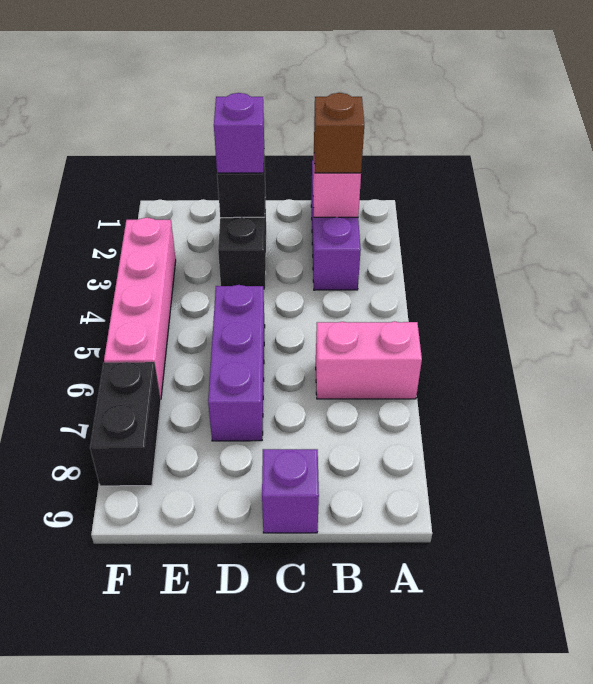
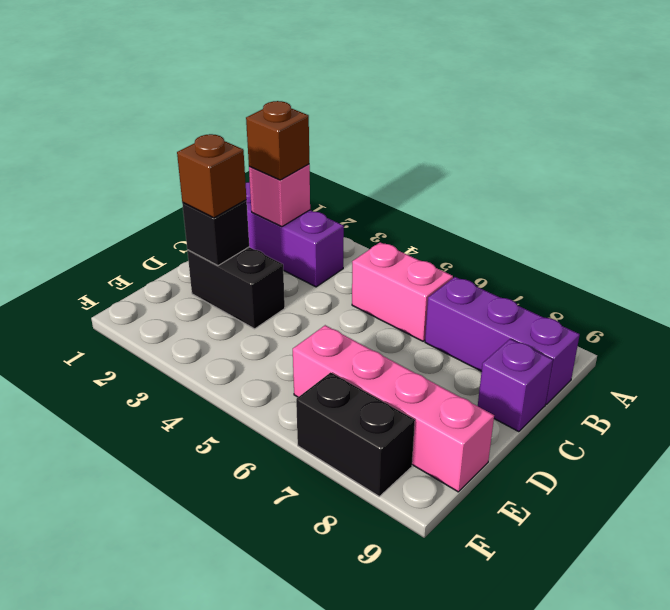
pink 1x2 brick [316,321,422,399] -> pink 1x2 brick turned to [352,242,453,341]
purple 1x1 brick [214,93,264,173] -> brown 1x1 brick [177,134,246,218]
purple 1x3 brick [208,285,265,441] -> purple 1x3 brick moved to [425,277,580,404]
pink 1x4 brick [104,218,176,399] -> pink 1x4 brick moved to [293,325,494,492]

